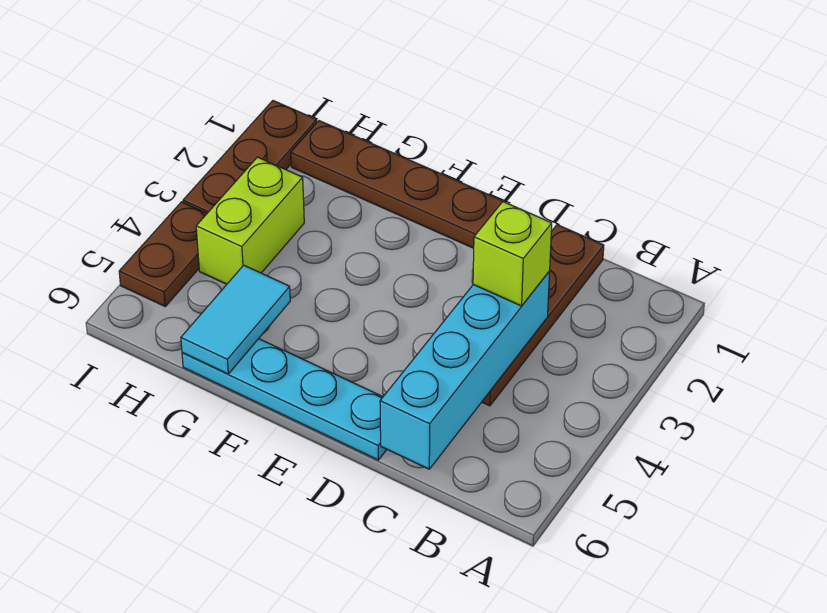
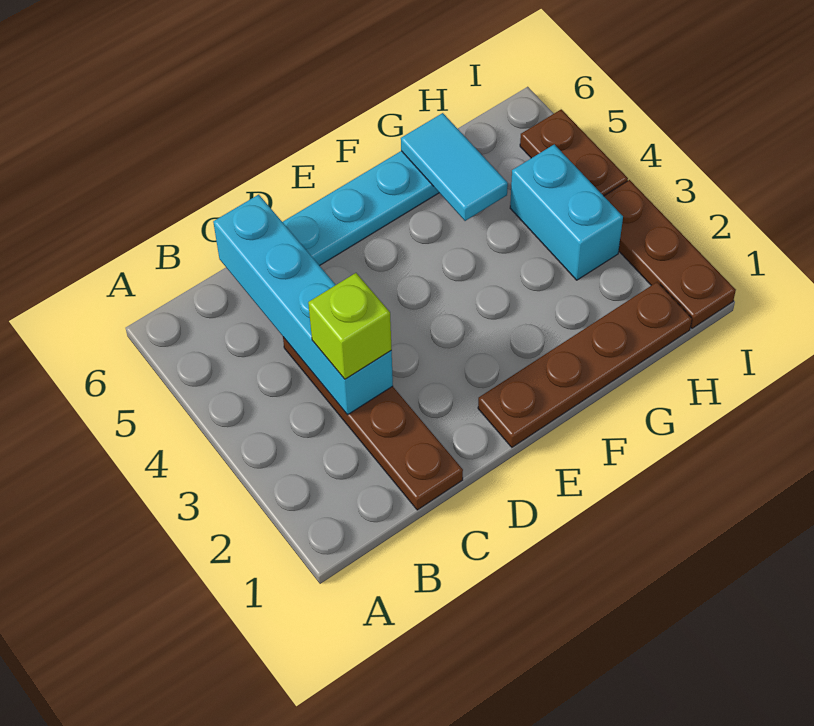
lime 1x2 brick [196,157,304,284] -> cyan 1x2 brick [510,144,623,280]

